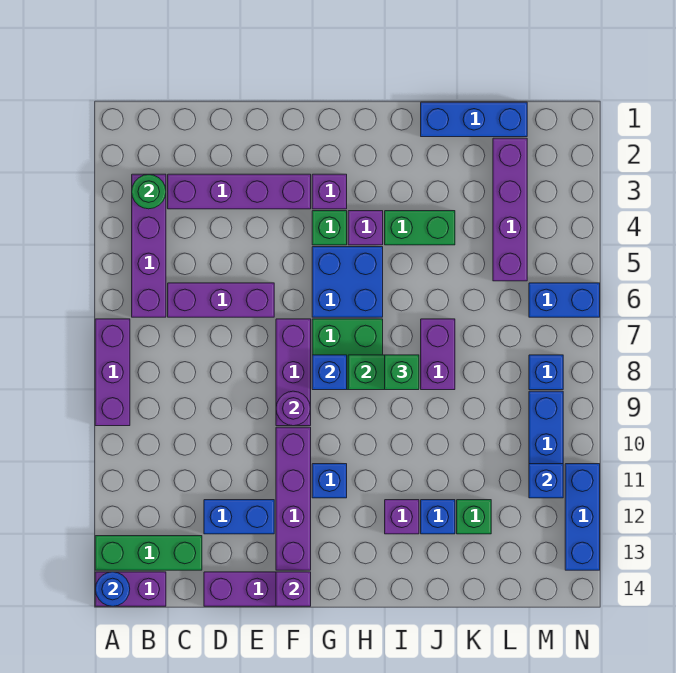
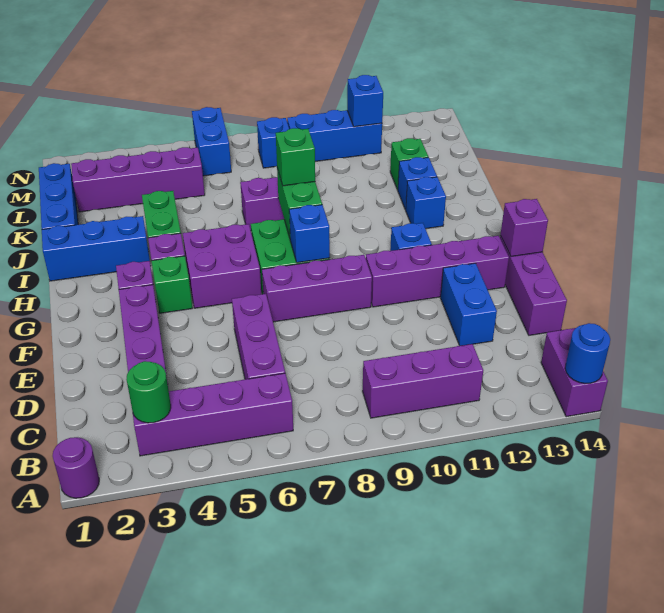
purple 1x3 brick [95,319,130,426] -> purple 1x3 brick moved to [363,344,483,418]
green 1x3 brick [95,536,202,570] -> none
purple 1x1 round brick [276,391,311,426] -> purple 1x1 round brick moved to [53,437,99,498]
blue 2x2 brick [312,247,383,317] -> purple 2x2 brick [183,224,261,308]
purple 1x1 brick [385,500,419,534] -> blue 1x1 brick [405,177,446,229]
blue 1x3 brick [565,464,600,570] -> blue 1x3 brick moved to [42,216,150,281]

